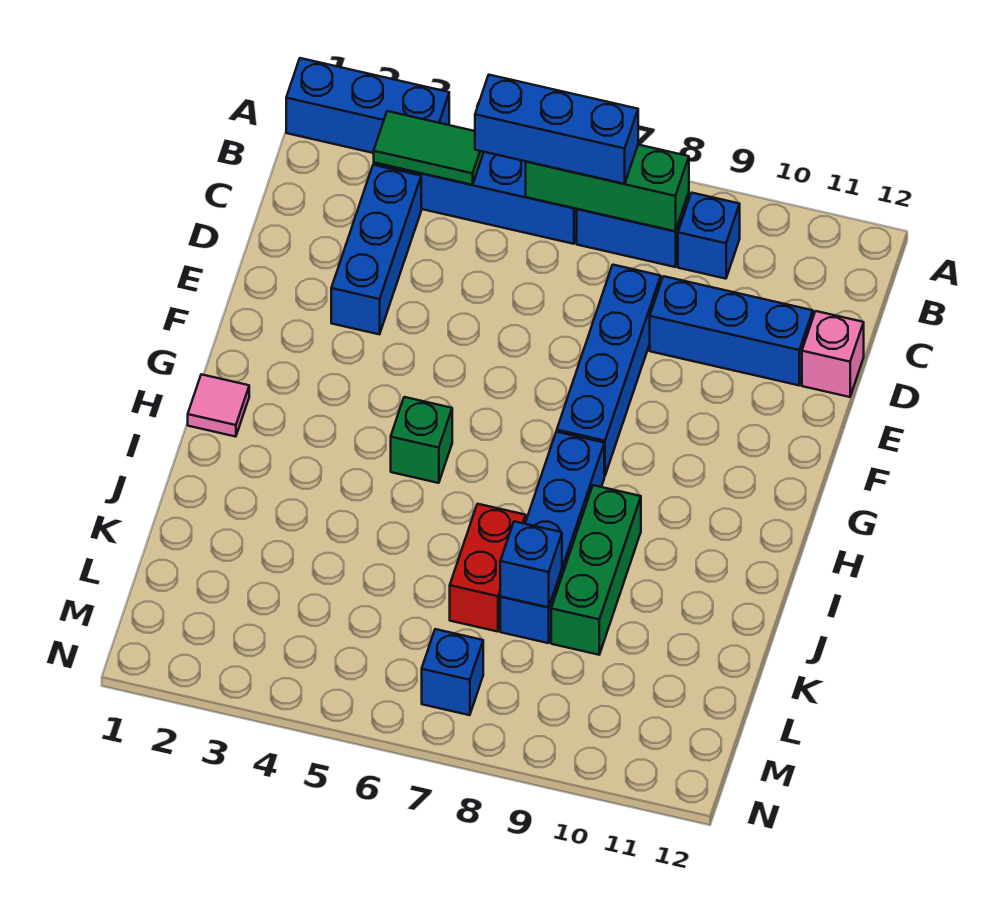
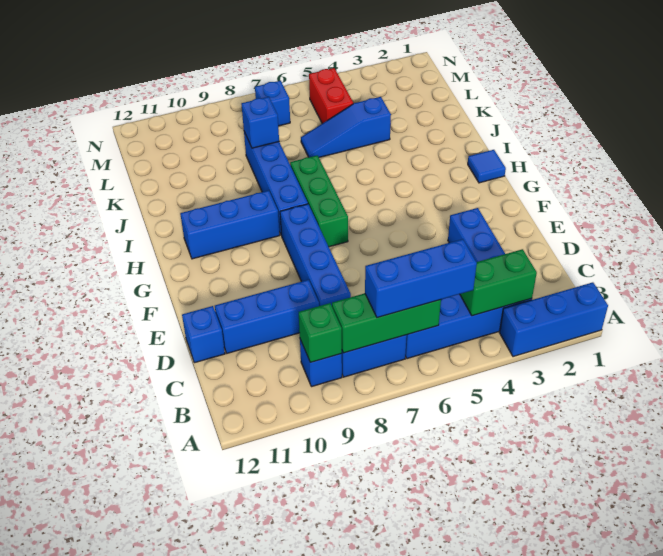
green 1x2 tile [374,111,484,185] -> green 1x2 brick [460,249,537,316]
pink 1x1 brick [802,311,864,397] -> blue 1x1 brick [182,306,225,363]
pink 1x1 tile [188,374,249,437] -> blue 1x1 tile [468,150,506,183]
green 1x1 brick [391,397,452,483] -> green 1x1 brick moved to [299,303,342,362]
none -> blue 1x3 brick [180,191,280,259]
green 1x3 brick [551,485,641,655] -> green 1x3 brick moved to [290,155,348,247]
red 1x2 brick [450,504,526,632] -> red 1x2 brick moved to [309,68,353,124]
none -> blue 1x3 slope [301,97,391,157]

